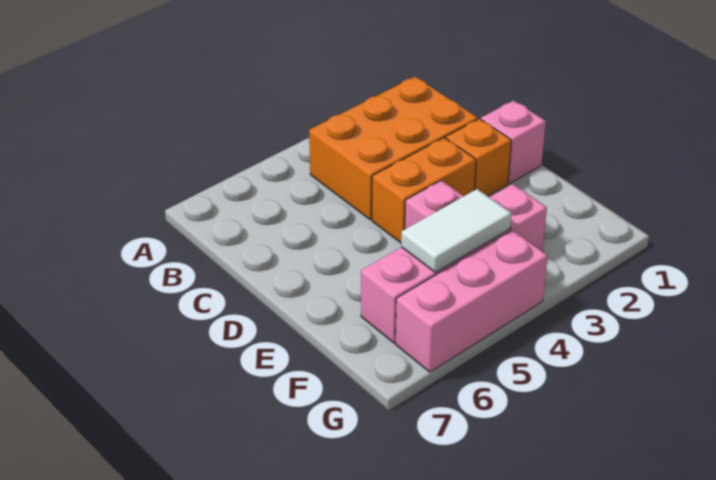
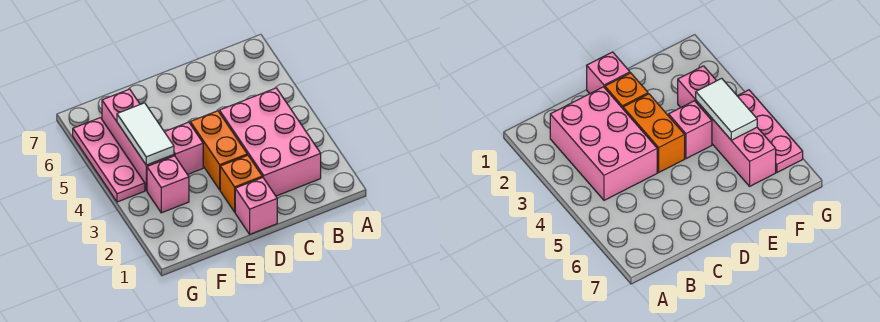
orange 2x3 brick [309,77,478,220] -> pink 2x3 brick [220,88,321,196]
pink 1x3 brick [395,230,548,372] -> pink 1x3 plate [73,118,145,202]

